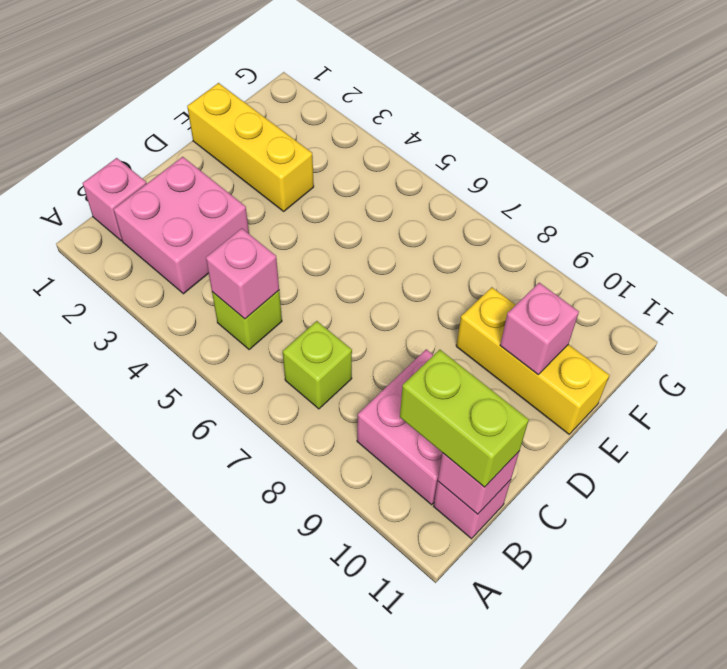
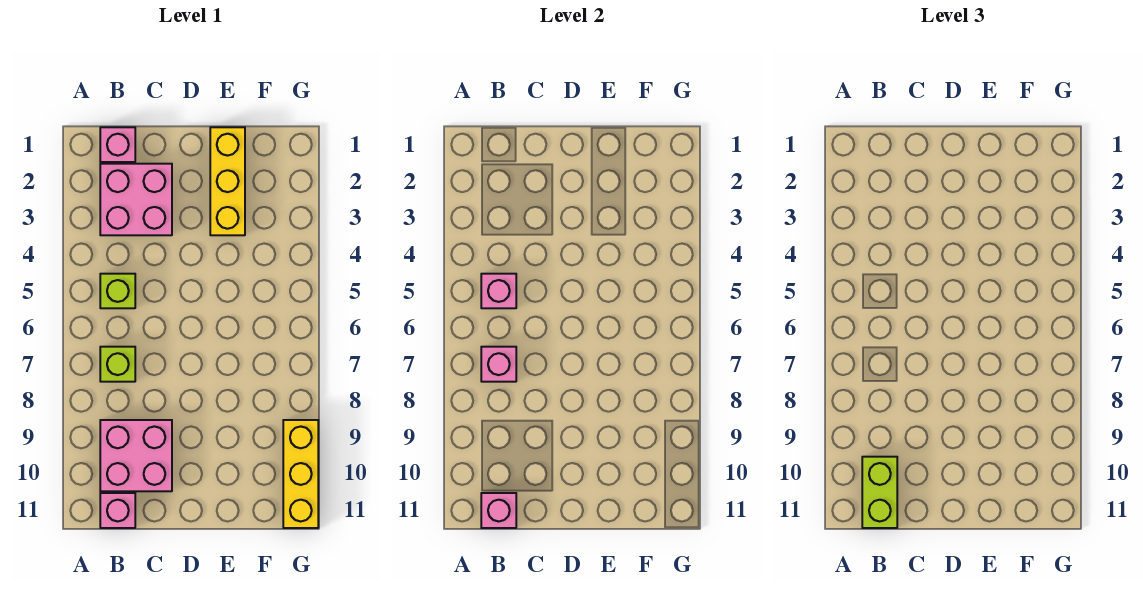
yellow 1x3 brick [456,287,609,434] -> yellow 1x3 brick moved to [283,420,318,528]
pink 1x1 brick [500,283,579,374] -> pink 1x1 brick moved to [481,347,516,382]

